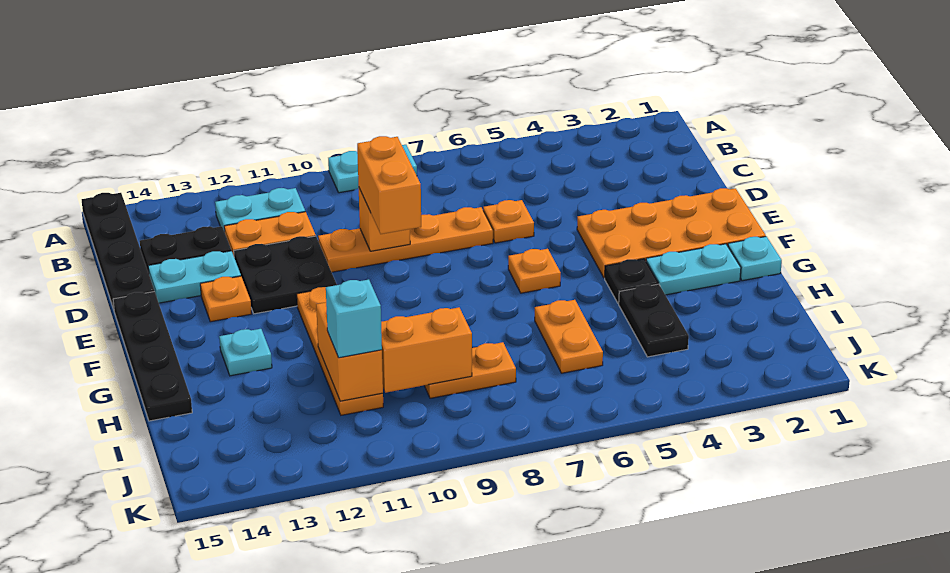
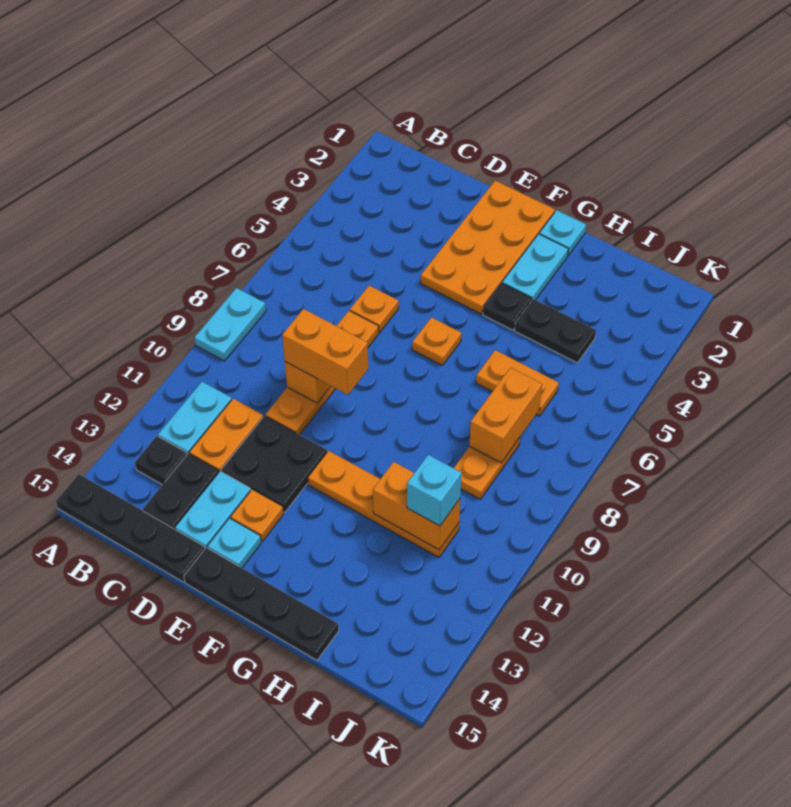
none -> black 1x1 plate [135,436,187,485]
cyan 1x1 plate [219,329,272,376] -> cyan 1x1 plate moved to [207,518,261,568]
orange 1x2 brick [381,307,472,393] -> orange 1x2 brick moved to [469,367,542,463]

